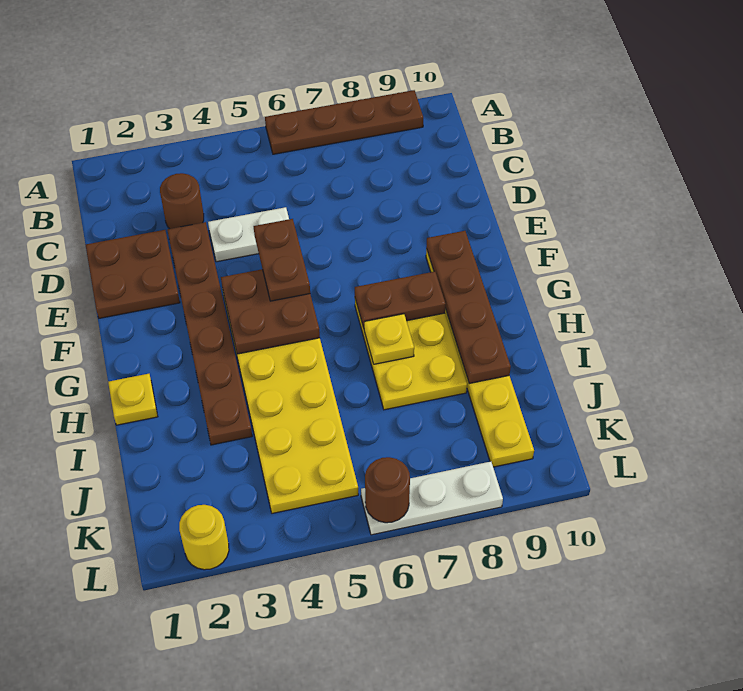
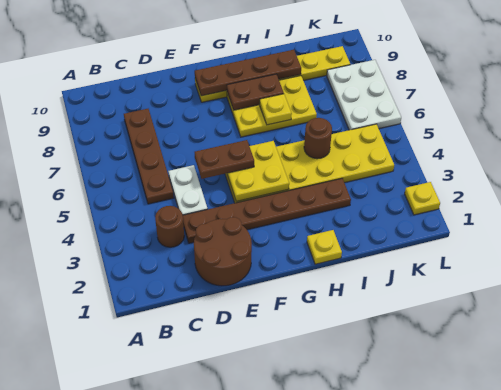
brown 1x4 plate [265,90,423,154] -> brown 1x4 plate moved to [124,109,174,204]
brown 2x2 plate [85,230,180,318] -> brown 2x2 round brick [194,217,252,286]
brown 2x2 plate [221,269,320,354] -> yellow 2x2 plate [227,141,289,201]
brown 1x2 plate [355,272,446,328] -> brown 1x2 plate turned to [227,74,284,110]
yellow 1x1 round brick [179,505,229,570] -> yellow 1x1 plate [405,182,440,215]
white 1x3 plate [361,462,503,535] -> white 2x3 plate [327,60,401,130]
brown 1x1 round brick [365,457,410,523] -> brown 1x1 round brick moved to [304,118,332,159]

